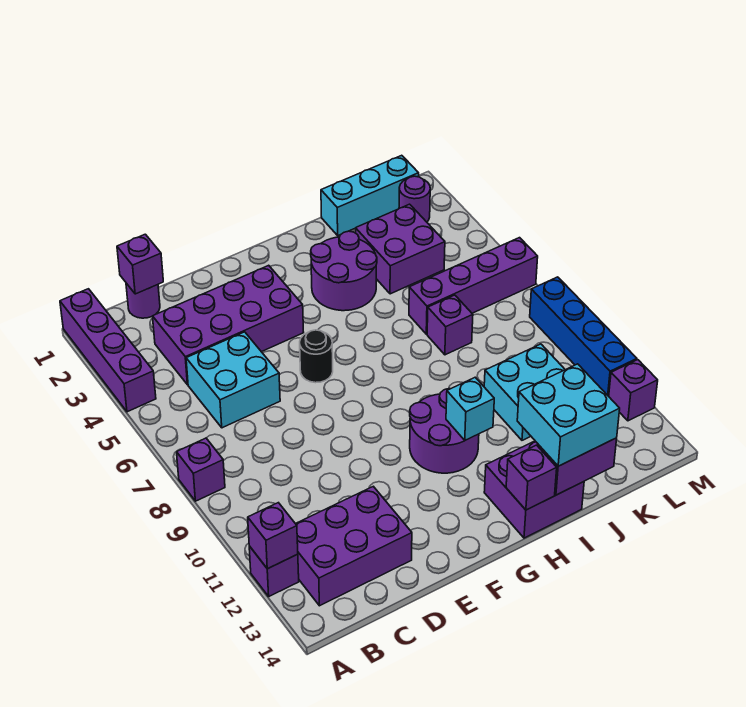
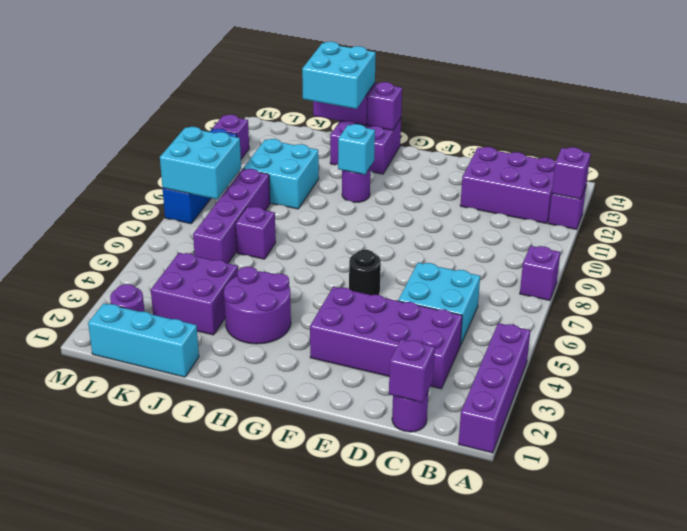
purple 2x2 round brick [410,389,479,473] -> purple 1x1 round brick [342,167,371,202]
purple 1x4 brick [409,238,538,334] -> purple 1x4 brick turned to [193,169,270,263]
none -> cyan 2x2 brick [160,127,241,199]

